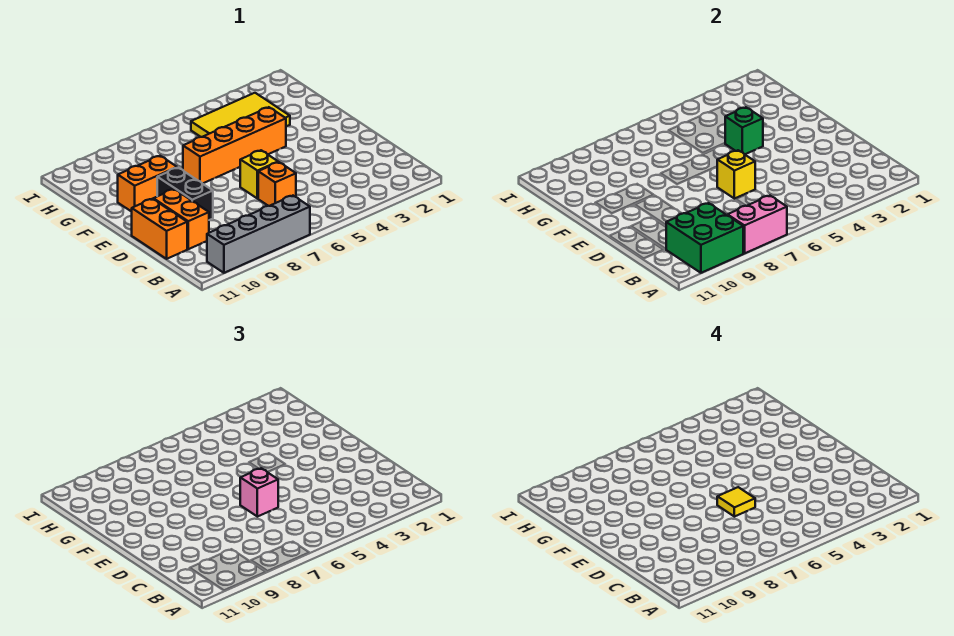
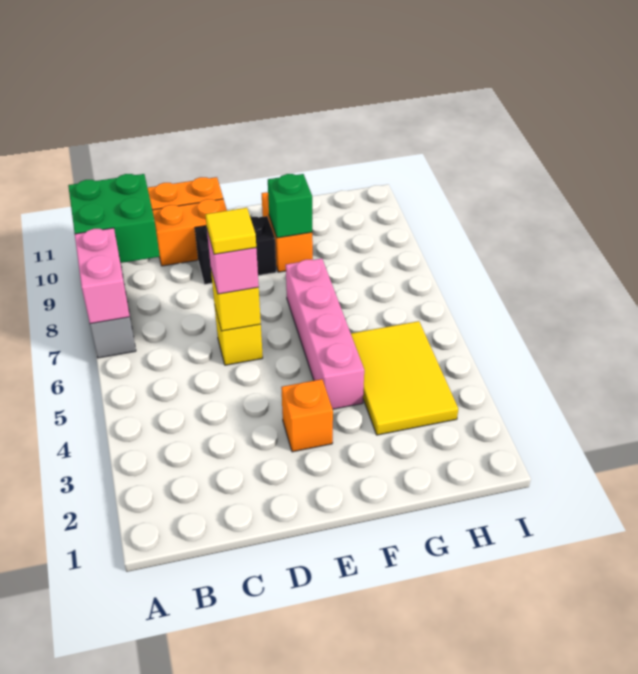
orange 1x1 brick [258,162,296,206] -> orange 1x1 brick moved to [281,379,333,452]
orange 1x4 brick [183,107,286,184] -> pink 1x4 brick [286,259,364,409]
green 1x1 brick [725,107,763,154] -> green 1x1 brick moved to [268,174,312,238]

